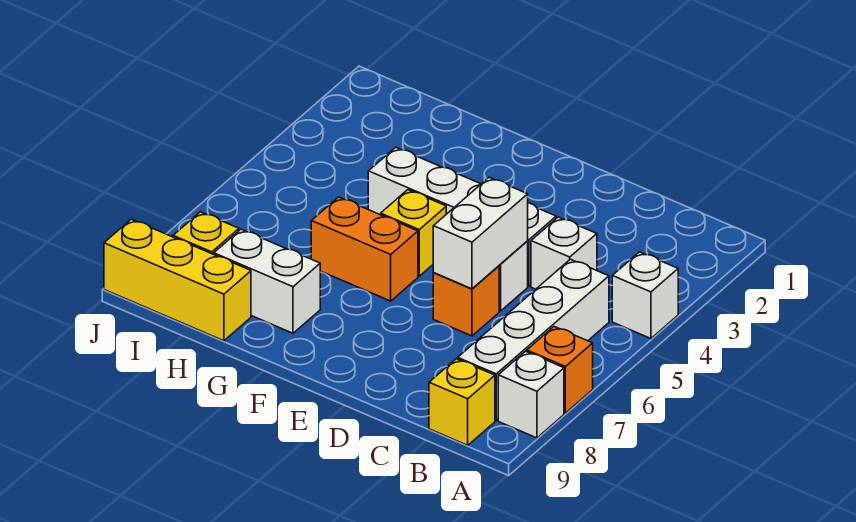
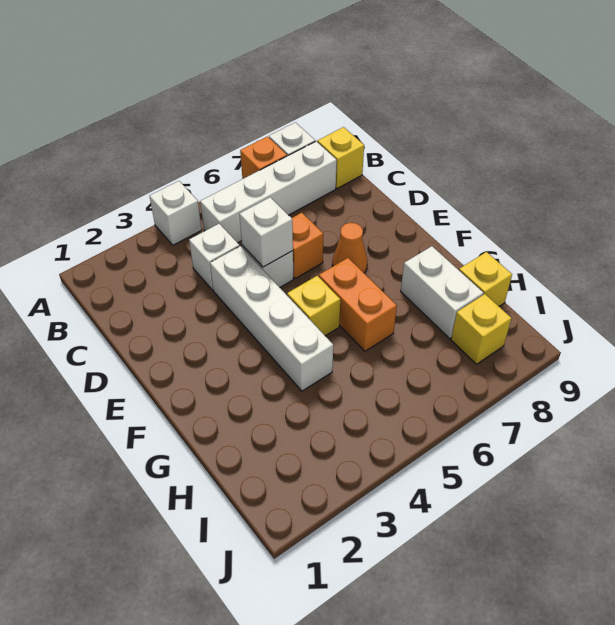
white 1x2 brick [433,177,528,289] -> white 1x1 brick [239,197,293,267]
none -> orange 1x1 cone [332,223,368,273]
yellow 1x3 brick [104,219,251,341] -> yellow 1x1 brick [459,252,512,306]

